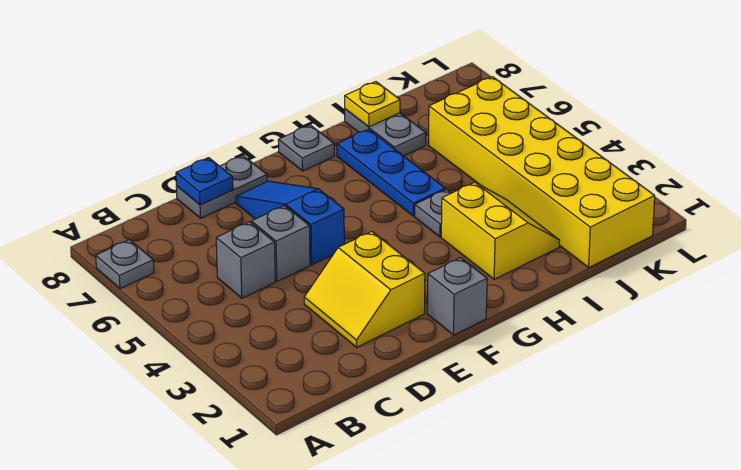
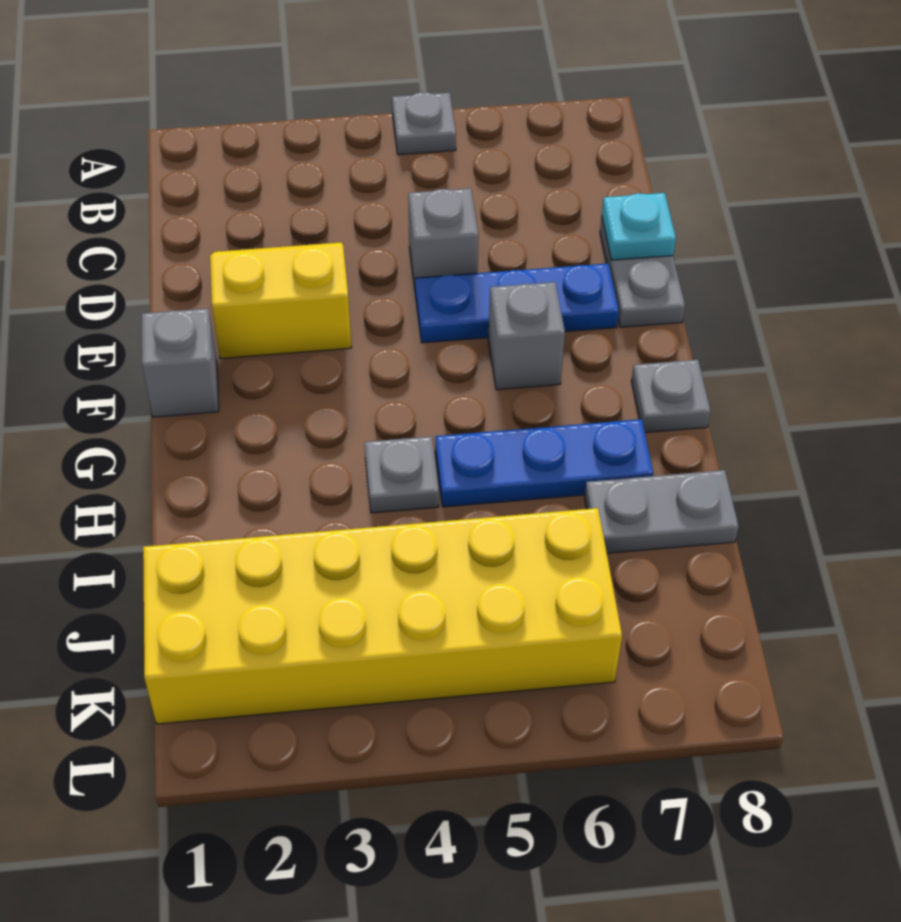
grey 1x1 plate [96,240,154,289] -> grey 1x1 plate moved to [392,92,456,155]
grey 1x1 brick [216,222,275,298] -> grey 1x1 brick moved to [488,282,565,390]
blue 1x1 plate [176,158,233,205] -> cyan 1x1 plate [602,193,676,260]
blue 1x3 slope [236,181,344,265] -> blue 1x3 plate [415,263,619,343]
yellow 2x2 slope [441,182,560,279] -> none
yellow 1x1 plate [345,82,400,127] -> none

